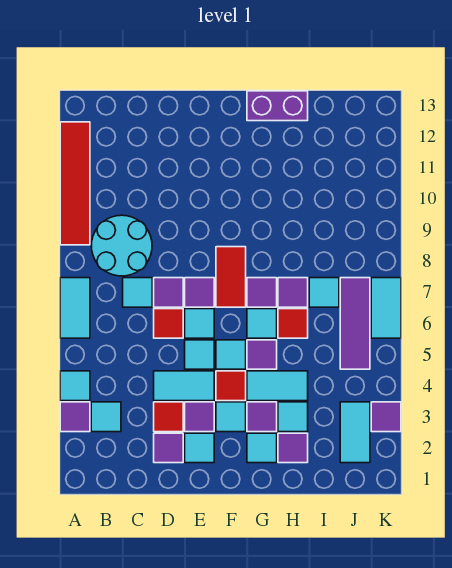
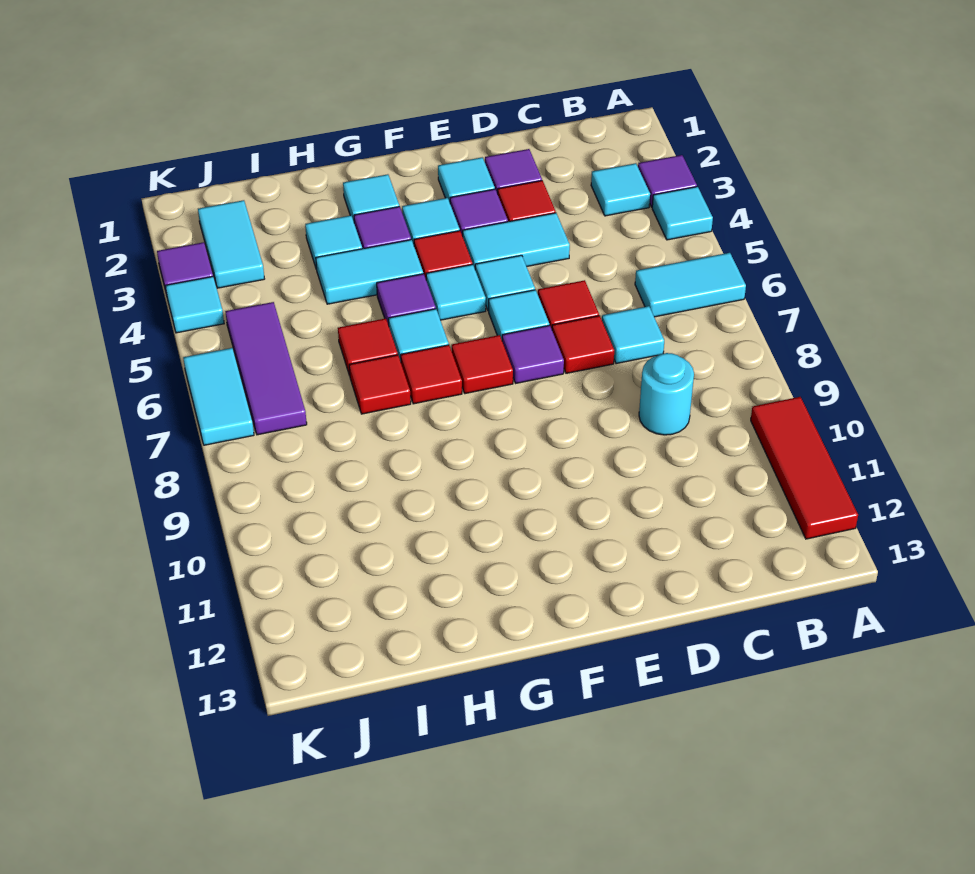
cyan 1x2 tile [60,278,90,338] -> cyan 1x2 tile turned to [635,253,746,317]
red 1x4 tile [60,122,90,245] -> red 1x3 tile [751,397,858,539]
cyan 2x2 round brick [91,215,152,276] -> cyan 1x1 round brick [639,353,694,435]
purple 1x1 tile [154,278,183,307] -> red 1x1 tile [552,316,614,373]
red 1x2 tile [216,247,246,307] -> red 1x1 tile [452,335,513,394]
purple 1x1 tile [247,278,277,307] -> red 1x1 tile [401,345,462,404]
purple 1x2 brick [247,91,308,121] -> none
purple 1x1 tile [278,433,308,463] -> none
purple 1x1 tile [278,278,308,307] -> red 1x1 tile [349,355,411,414]
cyan 1x1 tile [309,278,339,307] -> cyan 1x1 tile moved to [165,276,224,333]

